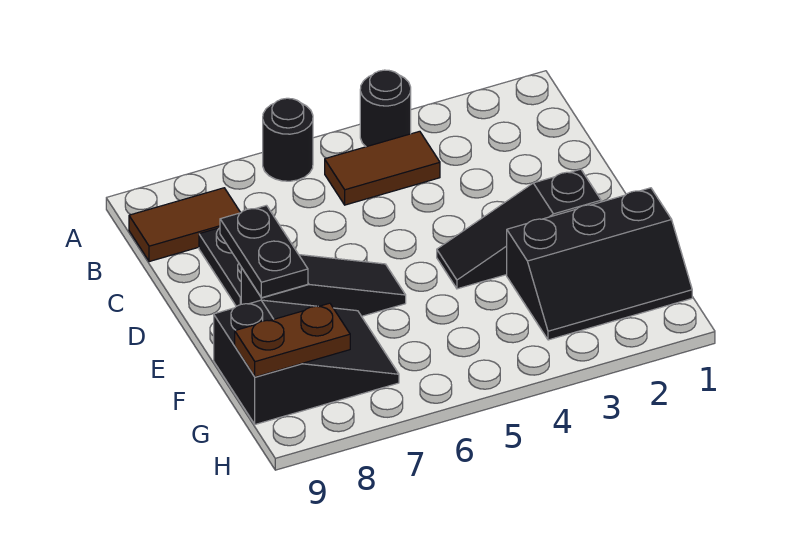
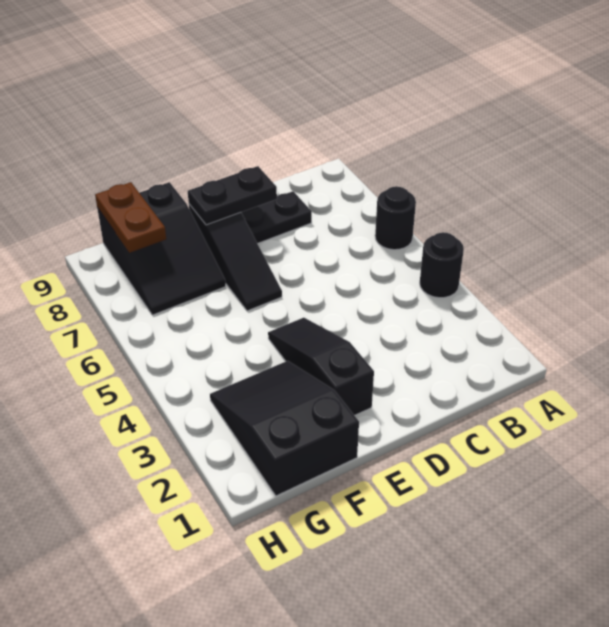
brown 1x2 tile [325,131,440,205] -> none
brown 1x2 tile [129,188,240,262] -> none
black 2x3 slope [507,188,692,340] -> black 2x3 slope turned to [210,361,359,496]

